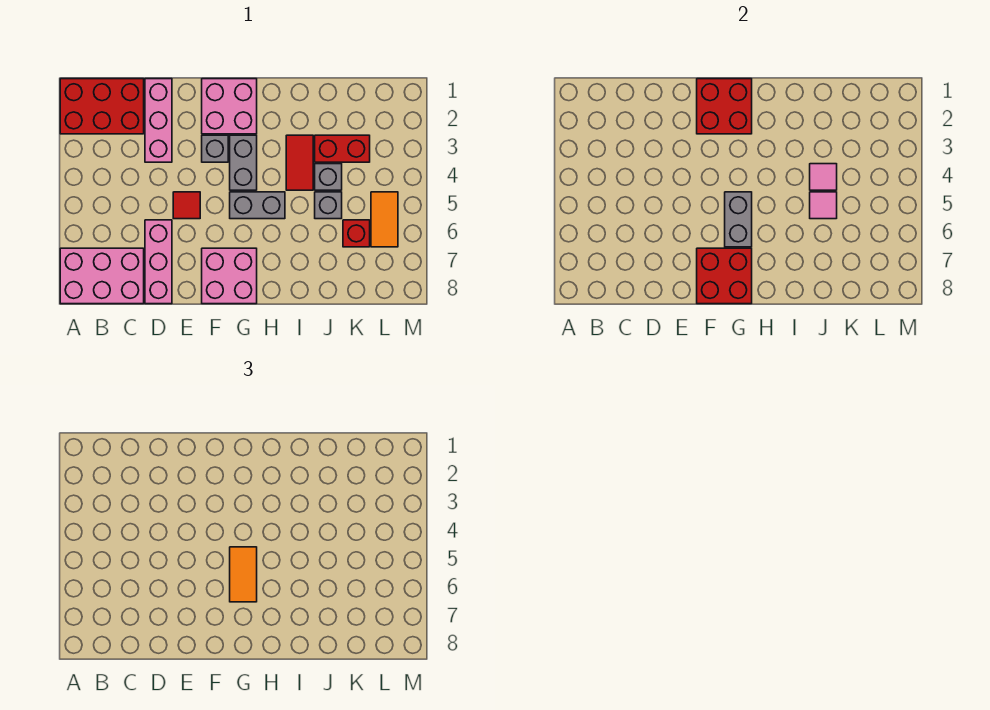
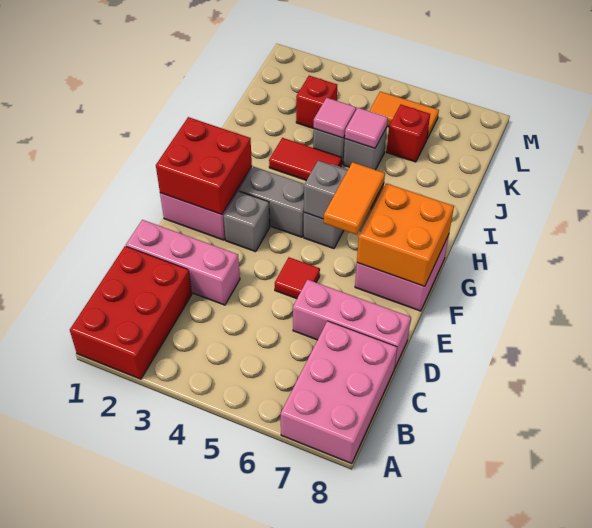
red 2x2 brick [697,248,752,304] -> orange 2x2 brick [357,183,454,286]
orange 1x2 tile [230,547,257,602] -> orange 1x2 tile turned to [324,162,385,235]
red 1x2 brick [315,135,370,162] -> red 1x1 brick [296,76,337,129]

